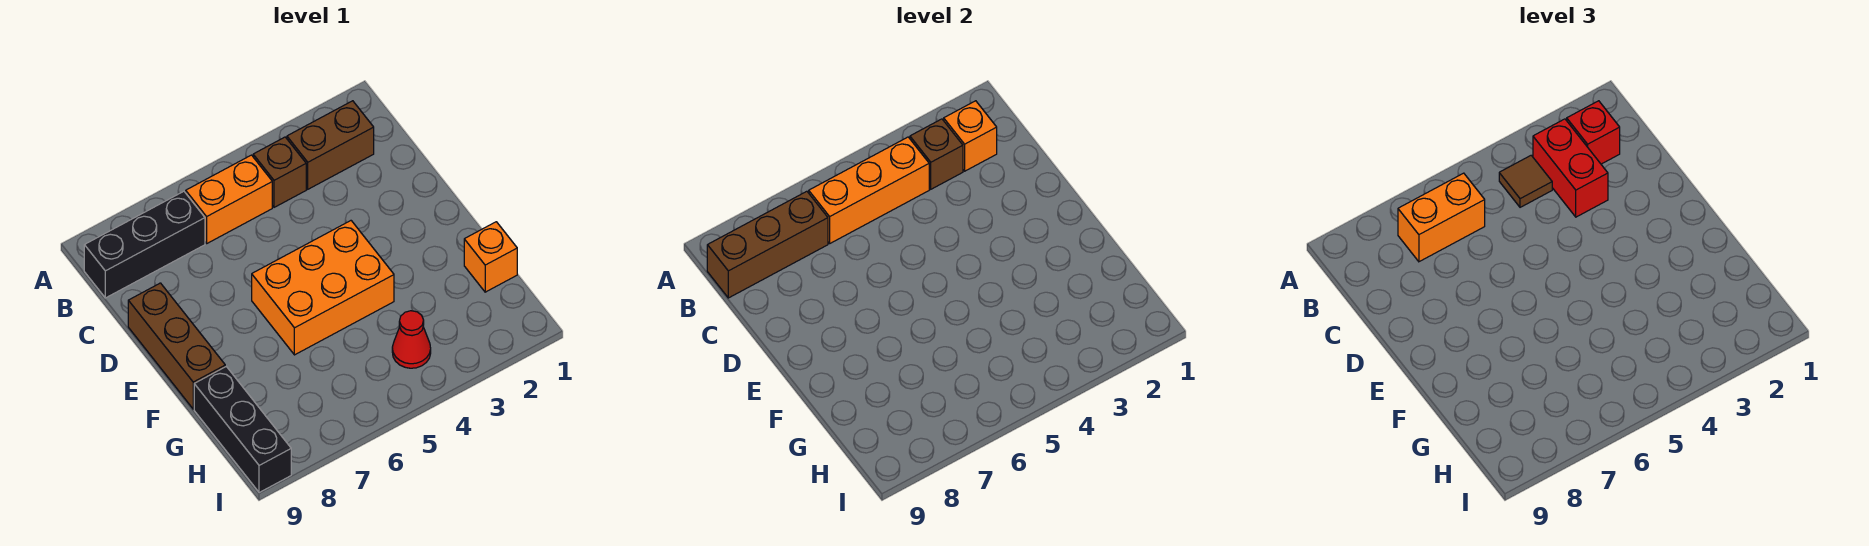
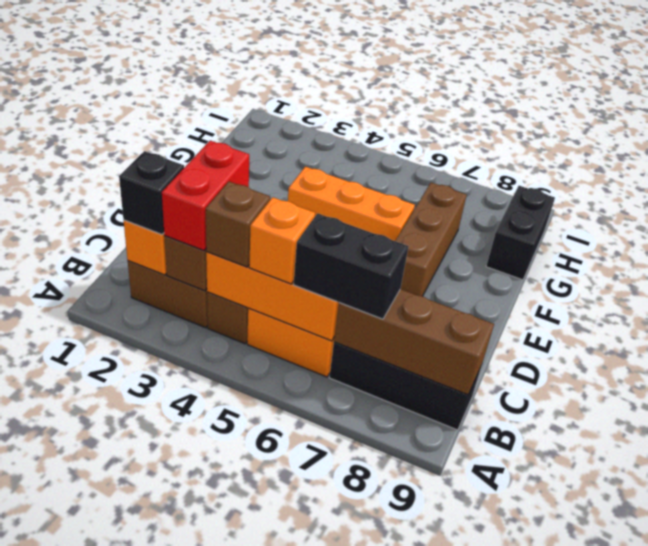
red 1x1 brick [1567,101,1620,164] -> black 1x1 brick [119,151,184,235]
brown 1x1 tile [1499,155,1552,207] -> brown 1x1 brick [206,182,270,267]
orange 1x2 brick [1398,173,1485,262] -> black 1x2 brick [294,213,409,319]
brown 1x3 brick [128,283,225,409] -> brown 1x3 brick moved to [395,182,467,296]
orange 2x3 brick [252,221,394,355] -> orange 1x3 brick [288,167,415,241]
orange 1x1 brick [464,222,517,292] -> orange 1x1 brick moved to [249,197,315,284]
black 1x3 brick [194,367,291,493] -> black 1x2 brick [486,186,555,280]
red 1x1 cone [392,311,431,368] -> none

